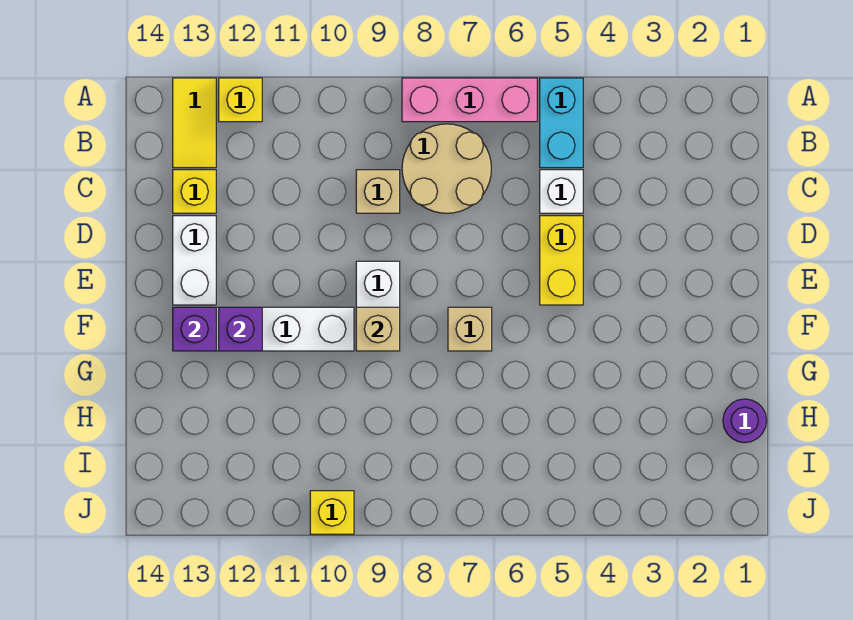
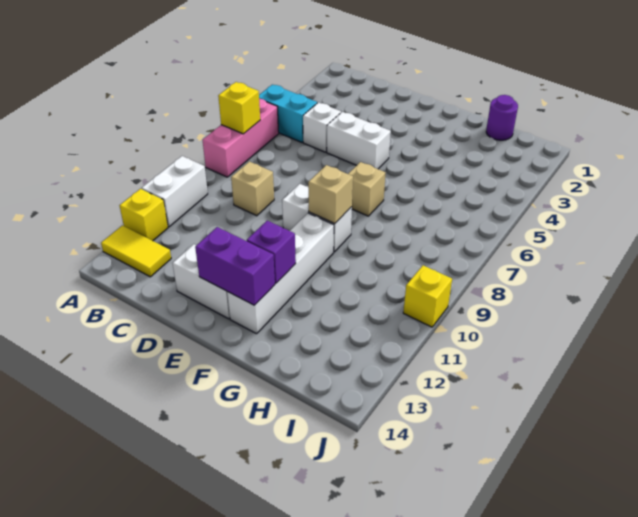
none -> white 1x2 brick [142,156,208,227]
tan 2x2 round brick [402,124,491,213] -> none
yellow 1x1 brick [173,170,216,213] -> yellow 1x1 brick moved to [218,82,260,134]
yellow 1x2 brick [540,216,583,305] -> white 1x2 brick [327,112,391,169]
purple 1x1 brick [173,307,216,351] -> purple 1x2 brick [195,227,275,305]

